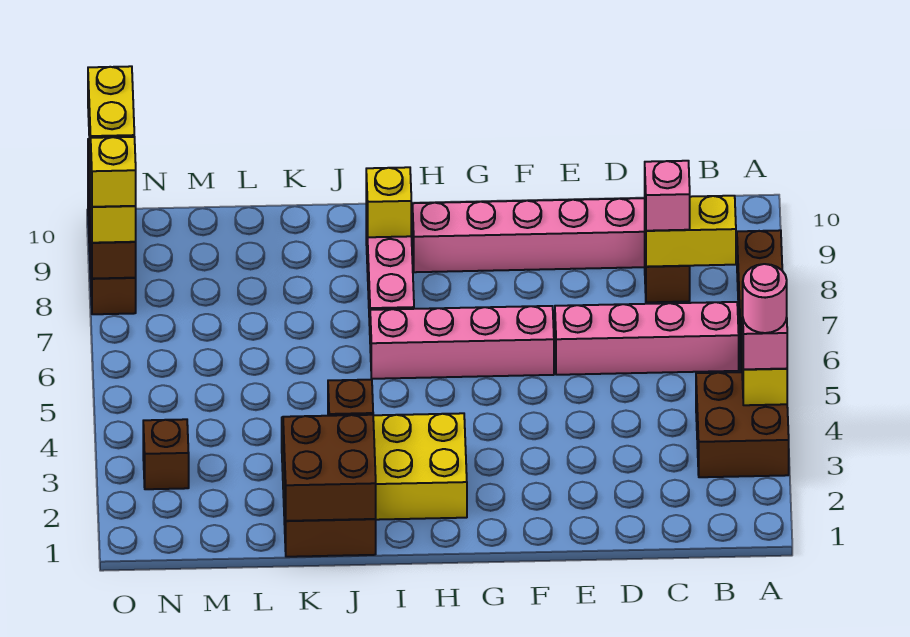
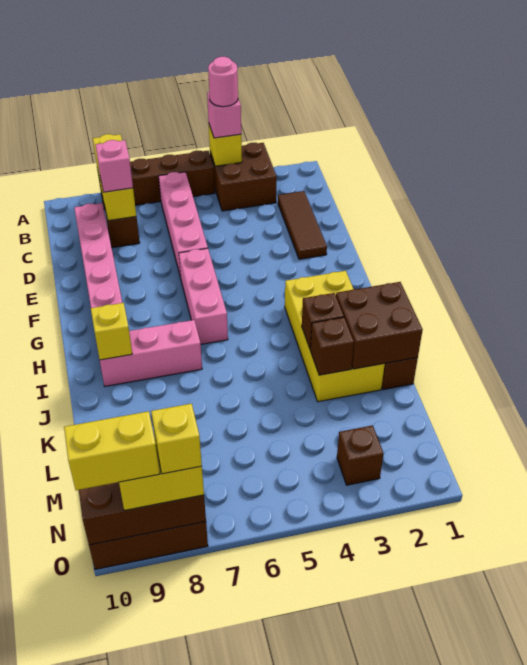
yellow 1x2 brick [645,196,736,267] -> yellow 1x3 brick [93,134,136,221]
none -> brown 1x3 tile [278,191,327,259]
pink 1x4 brick [370,306,554,379] -> pink 1x3 brick [179,248,228,344]
none -> brown 1x1 brick [310,317,354,375]

